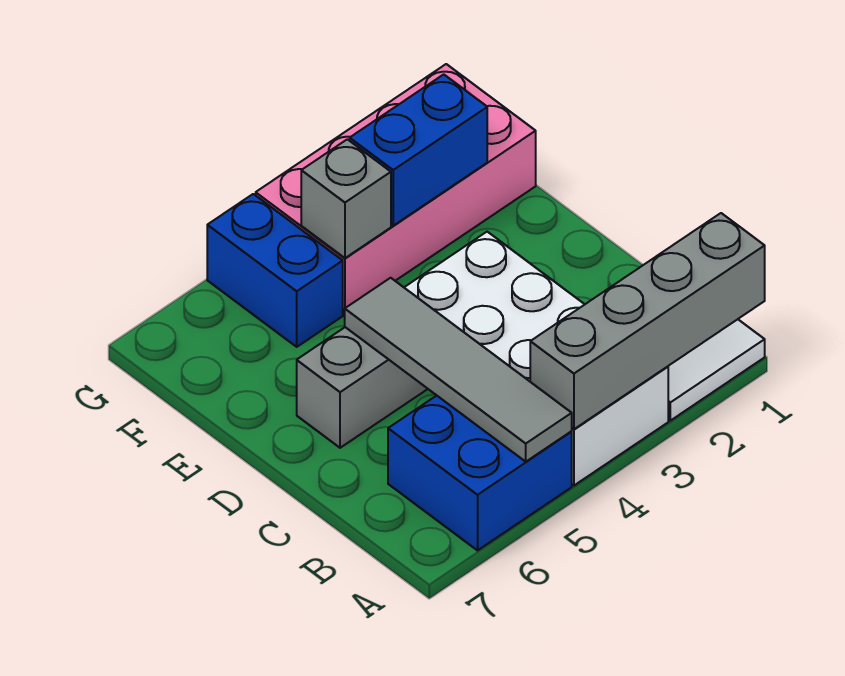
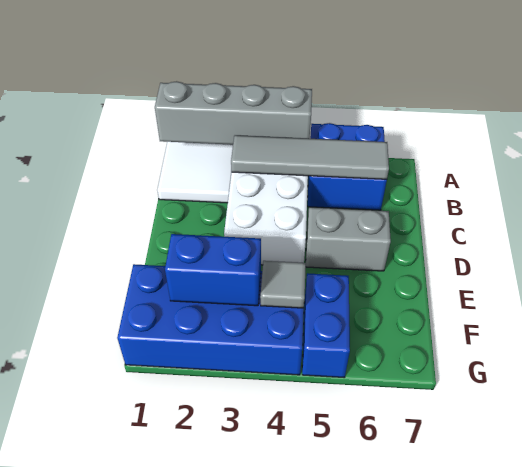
grey 1x4 tile [345,278,572,462] -> grey 1x4 tile turned to [231,135,389,179]
pink 2x4 brick [256,64,536,314] -> blue 2x4 brick [117,264,304,375]
grey 1x1 brick [301,139,391,258] -> grey 1x1 tile [260,261,306,308]

